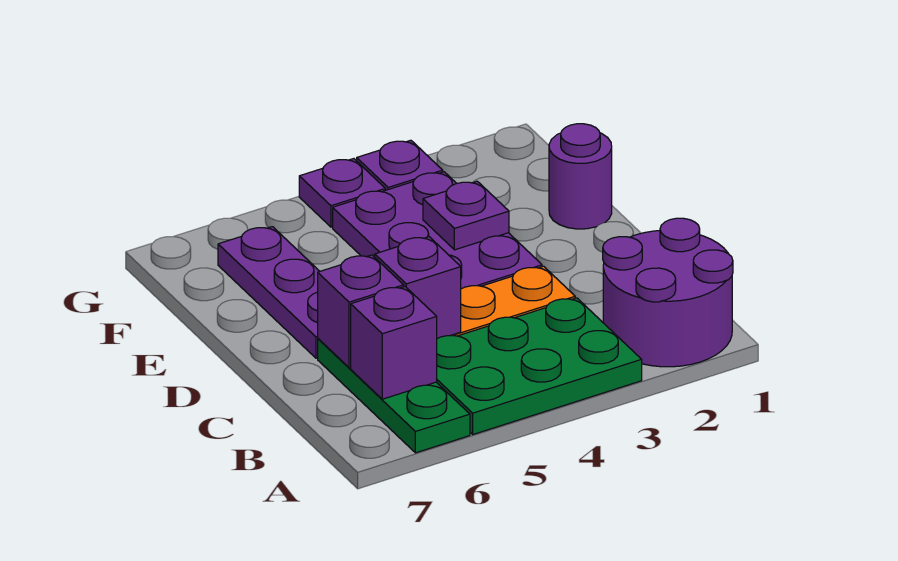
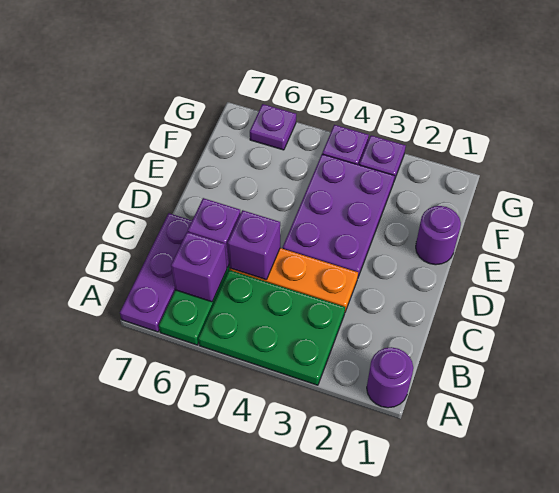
purple 2x2 round brick [603,218,733,367] -> purple 1x1 round brick [367,347,413,408]
purple 1x3 plate [218,227,320,358] -> purple 1x3 plate moved to [120,213,192,332]
purple 1x1 plate [423,181,509,250] -> purple 1x1 plate moved to [250,104,296,150]

